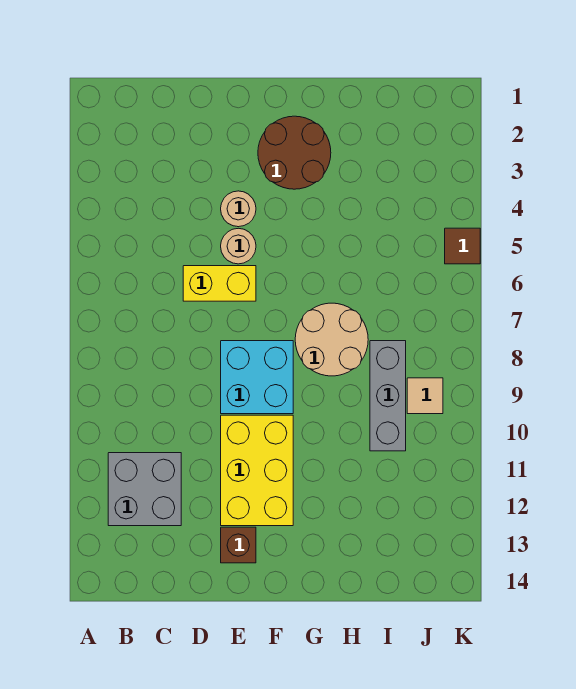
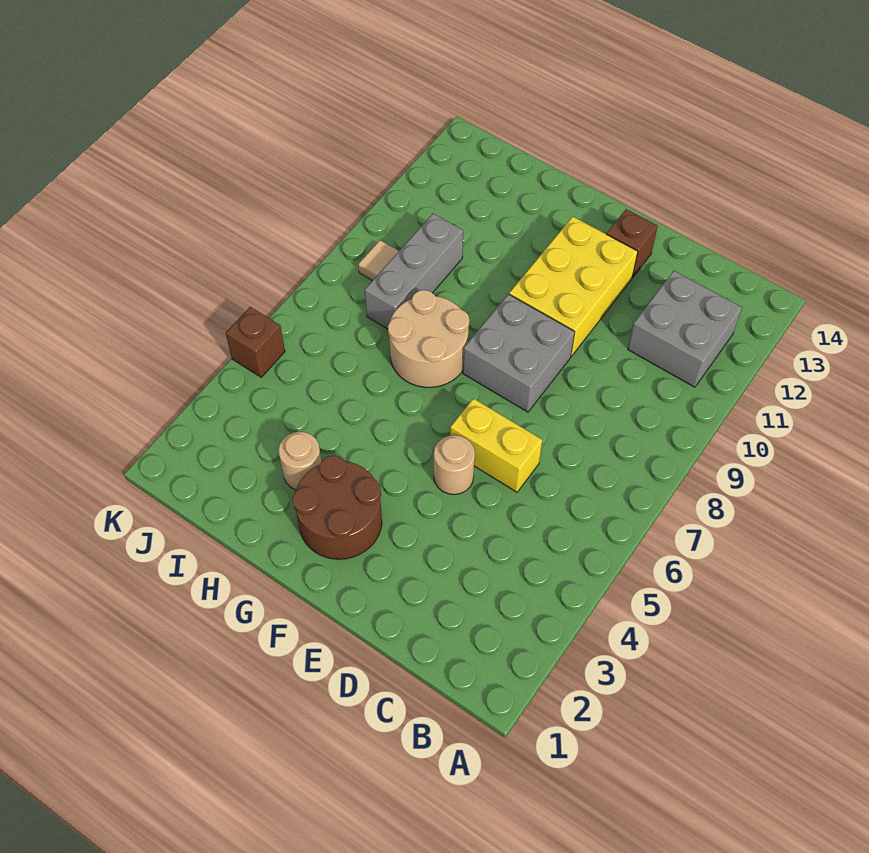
tan 1x1 round brick [221,191,256,227] -> tan 1x1 round brick moved to [278,432,322,490]
cyan 2x2 brick [221,341,293,414] -> grey 2x2 brick [463,294,575,412]
brown 1x1 tile [445,228,480,264] -> brown 1x1 brick [226,307,285,377]

